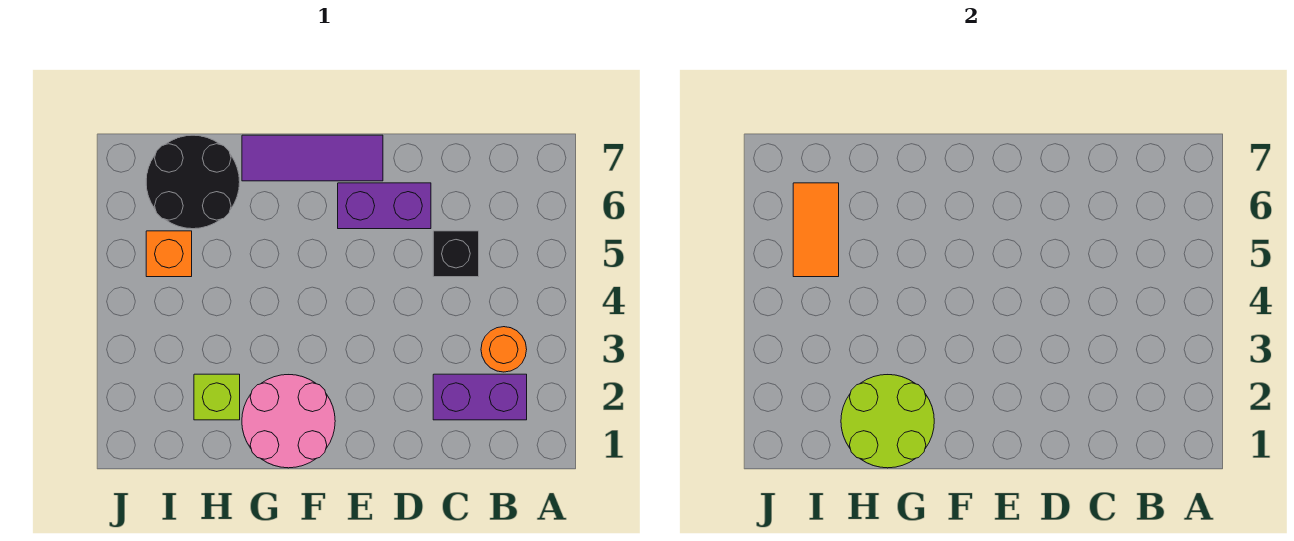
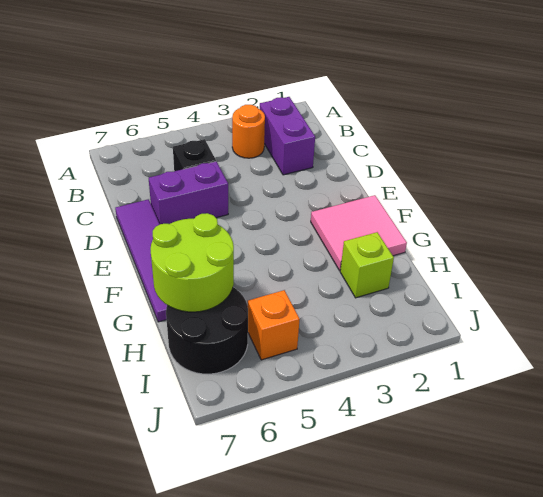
purple 1x2 brick [338,183,431,229] -> purple 1x2 brick turned to [149,161,228,224]
purple 1x3 tile [242,135,383,181] -> purple 1x4 tile [115,199,167,322]
pink 2x2 round brick [242,375,335,468] -> pink 2x2 tile [311,195,407,271]
lime 2x2 round brick [841,375,934,468] -> lime 2x2 round brick moved to [151,213,234,312]
orange 1x2 tile [793,183,839,277] -> none

